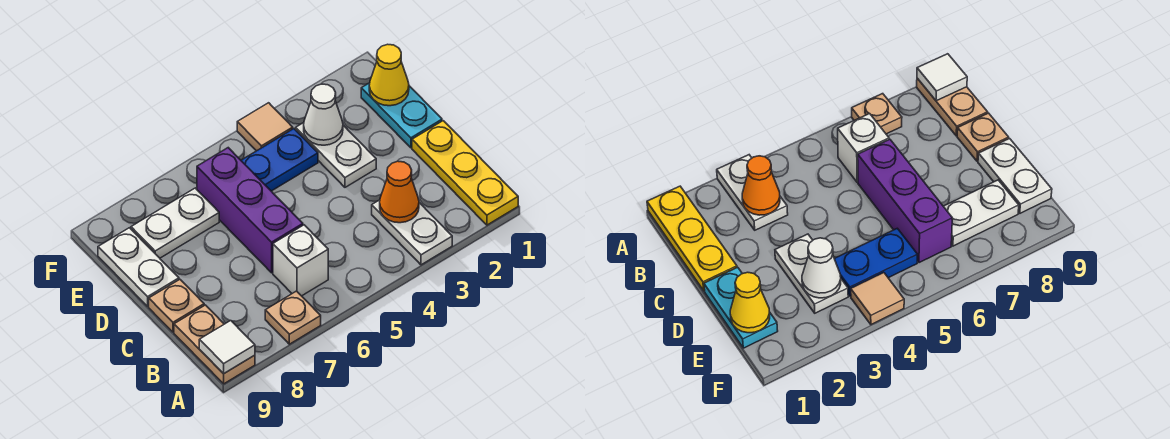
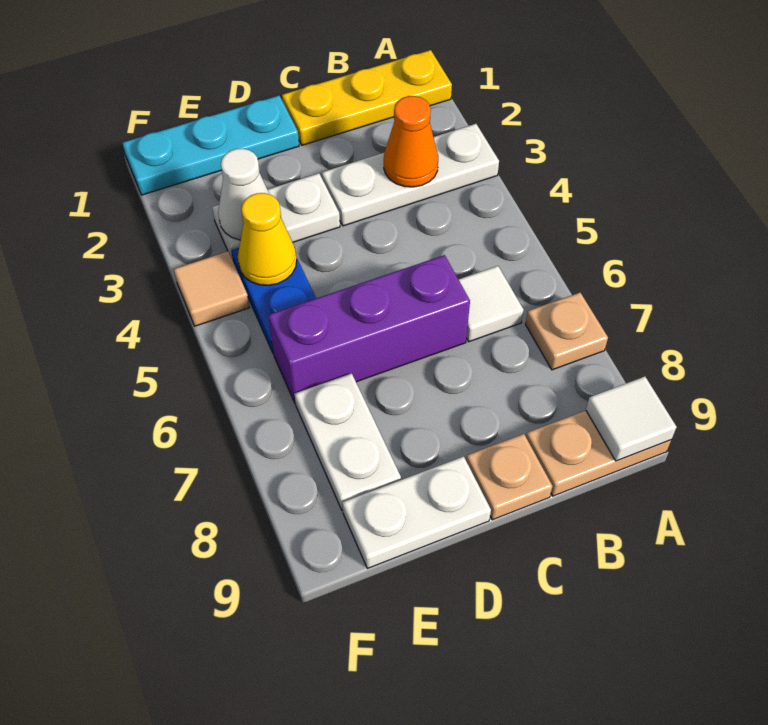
white 1x2 plate [372,200,452,265] -> white 1x3 plate [322,124,499,226]
white 1x1 brick [273,225,328,296] -> white 1x1 tile [459,266,524,342]
cyan 1x2 plate [361,83,442,148] -> cyan 1x3 plate [122,96,299,195]
yellow 1x1 cone [369,44,409,106] -> yellow 1x1 cone moved to [238,193,297,285]

